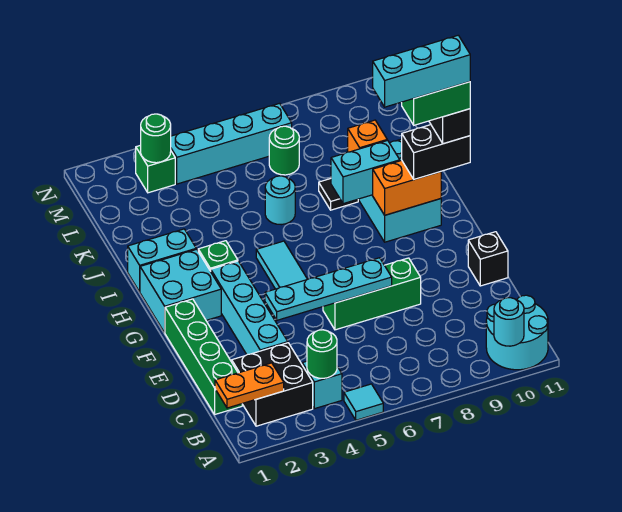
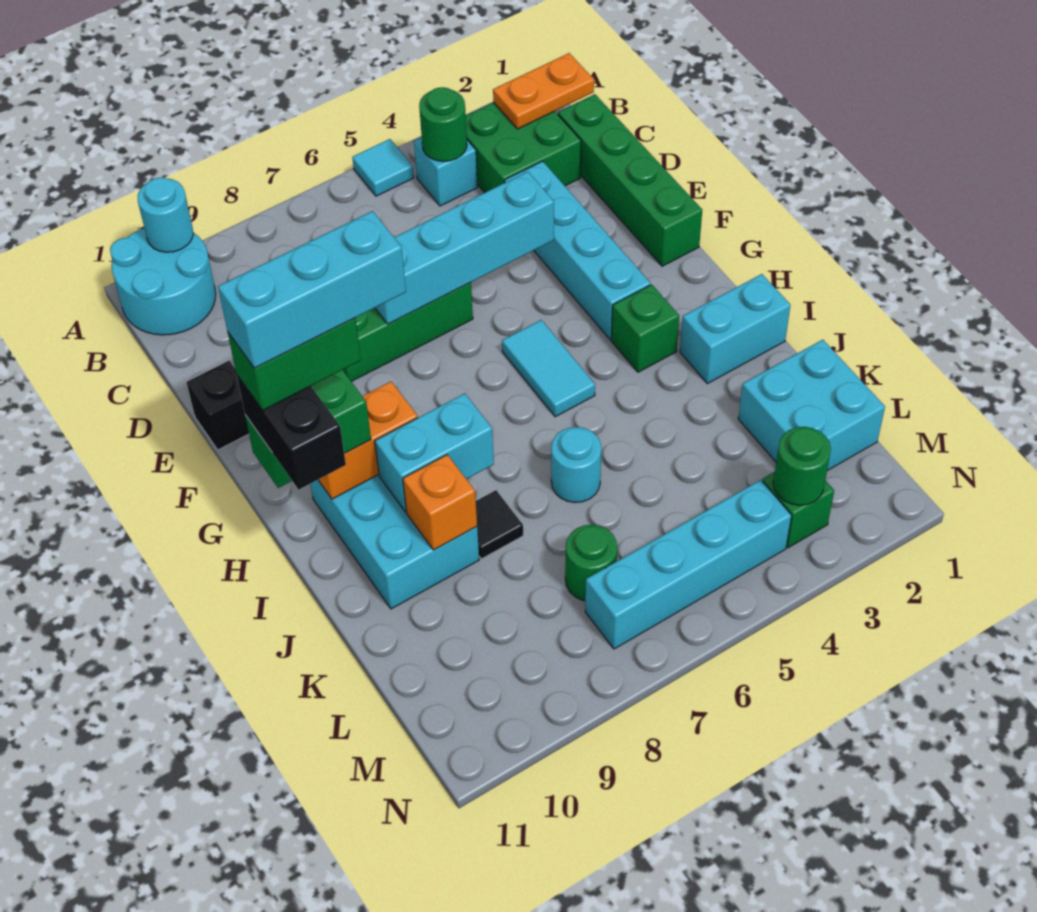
black 2x2 brick [232,343,313,426] -> green 2x2 brick [466,102,581,193]
cyan 1x4 plate [265,258,392,320] -> cyan 1x4 brick [375,172,554,324]
cyan 2x2 brick [140,249,221,333] -> cyan 2x2 brick moved to [738,340,885,471]
black 1x2 brick [402,125,470,179] -> green 1x2 brick [245,370,371,488]

